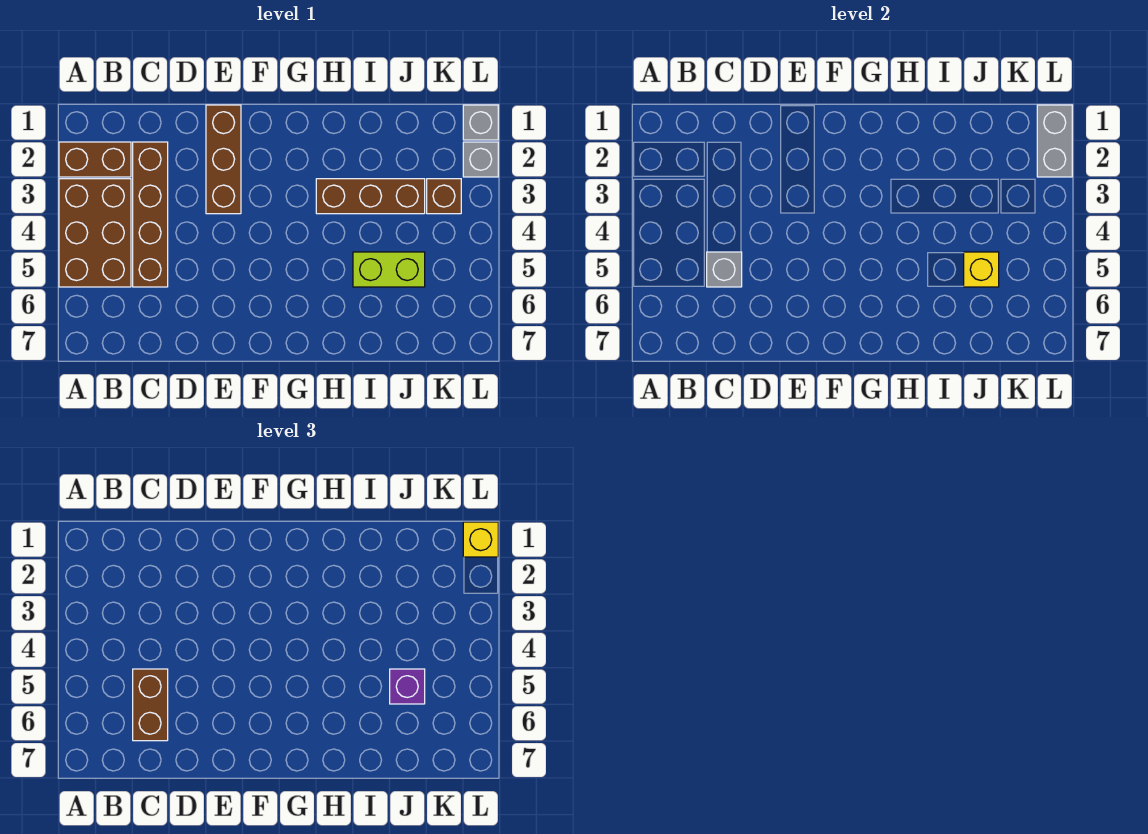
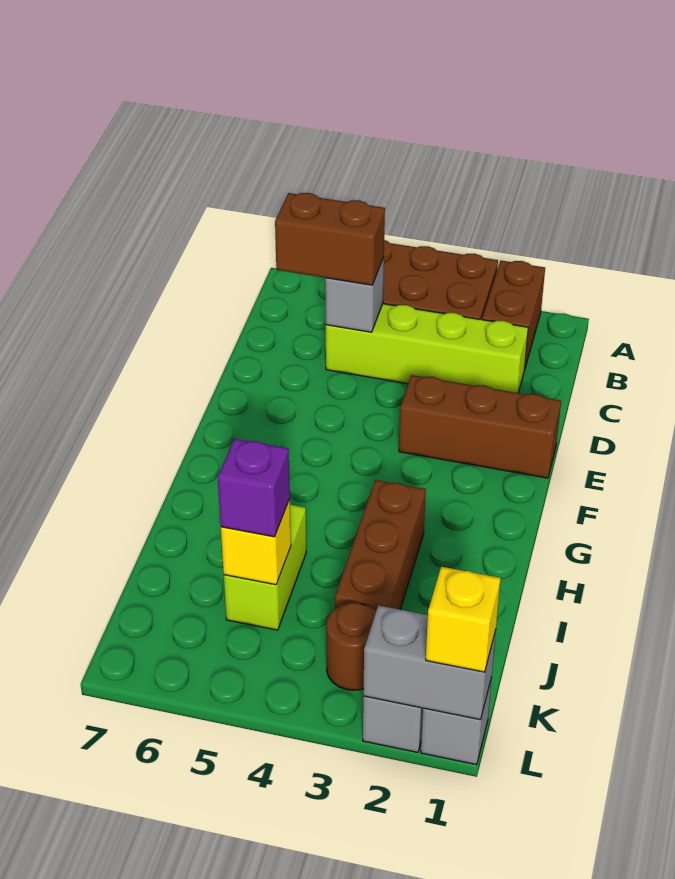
brown 1x4 brick [133,142,168,287] -> lime 1x4 brick [326,304,528,393]
brown 1x1 brick [427,179,461,214] -> brown 1x1 round brick [326,603,376,690]

